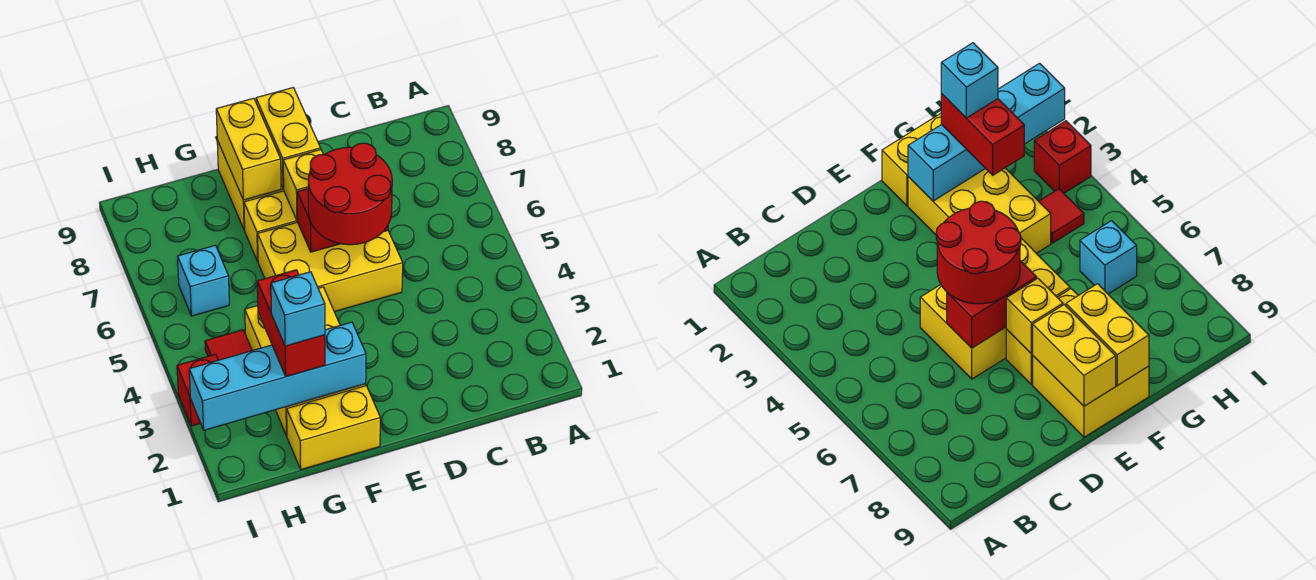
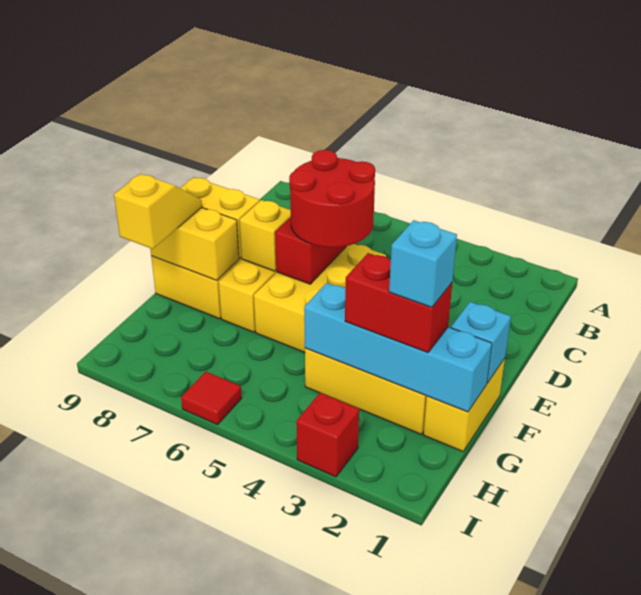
cyan 1x4 brick [189,322,366,430] -> cyan 1x4 brick turned to [304,283,492,412]
none -> yellow 1x2 slope [114,174,202,249]
red 1x1 tile [205,330,252,360] -> red 1x1 tile moved to [181,372,242,425]
cyan 1x1 brick [177,245,229,316] -> cyan 1x1 brick moved to [451,302,511,383]

